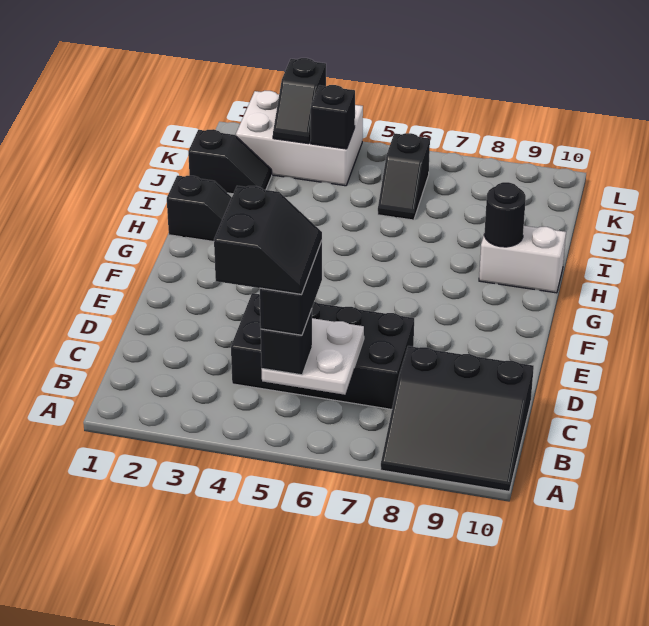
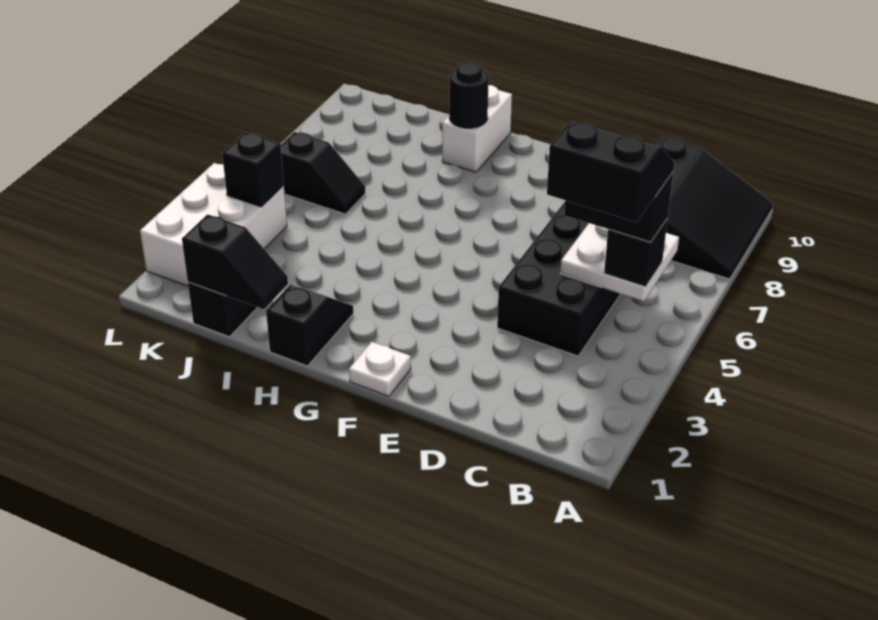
none -> white 1x1 plate [349,342,411,396]
black 1x2 slope [273,58,326,144] -> black 1x2 slope moved to [182,214,288,309]

